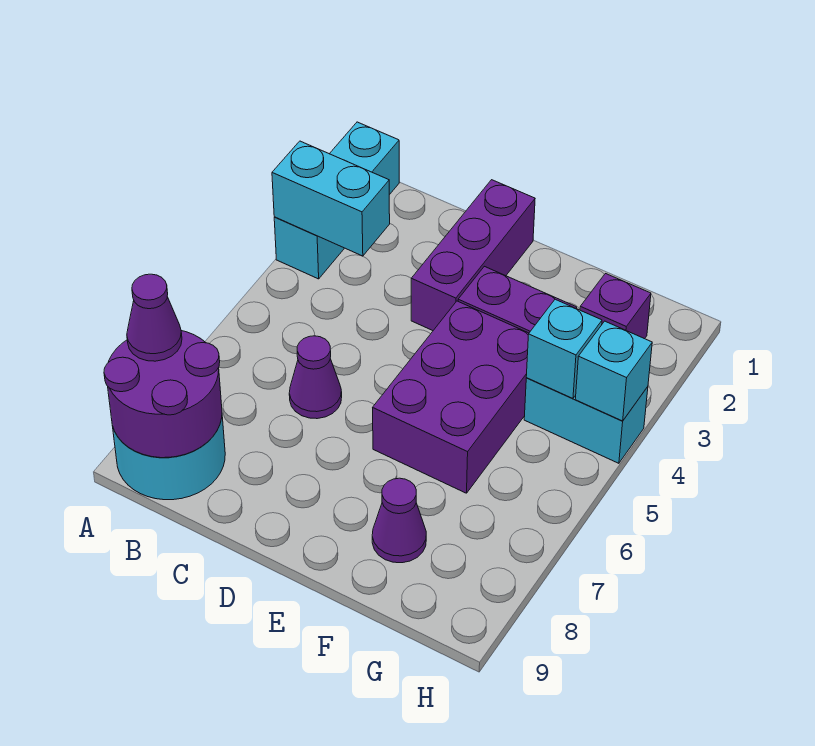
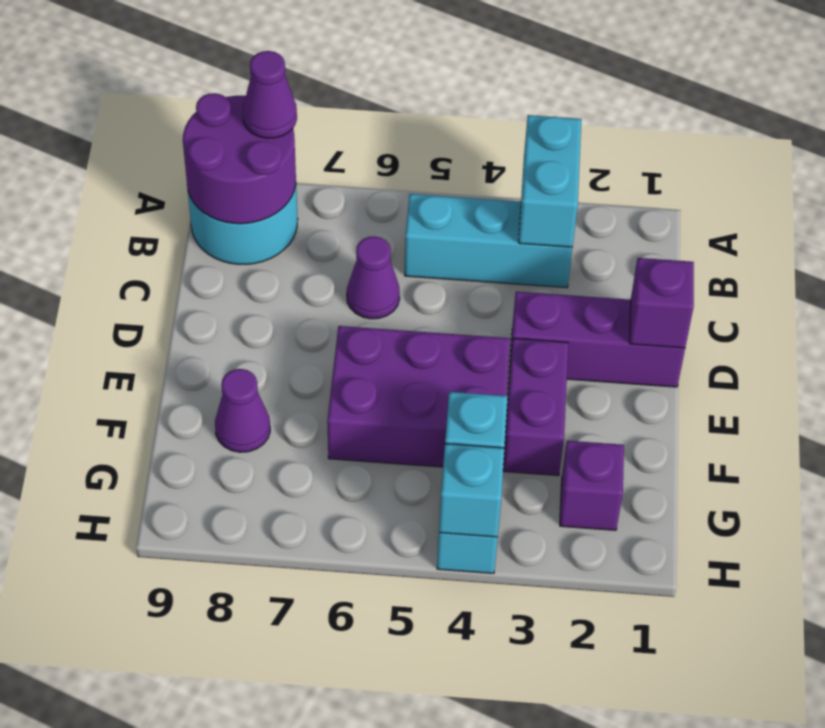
cyan 1x3 brick [274,122,399,279] -> cyan 1x3 brick moved to [405,194,572,288]
none -> purple 1x1 brick [630,258,694,348]

